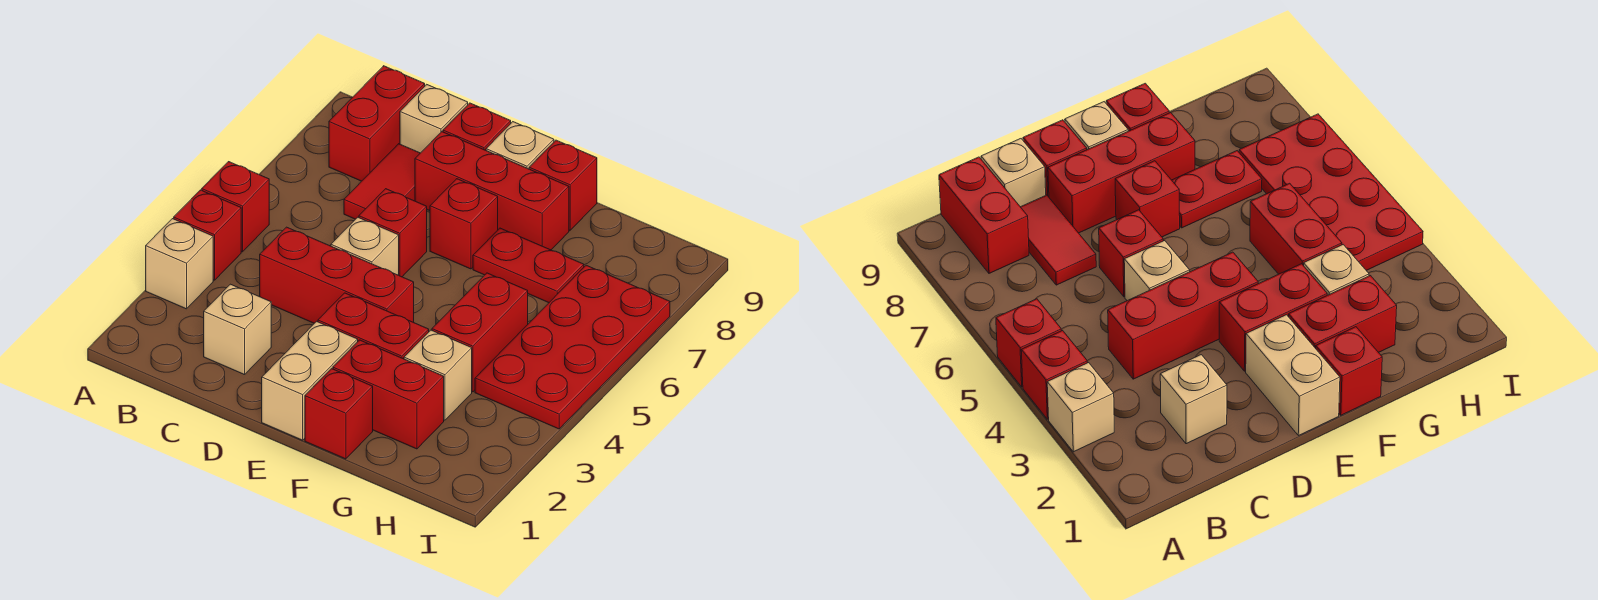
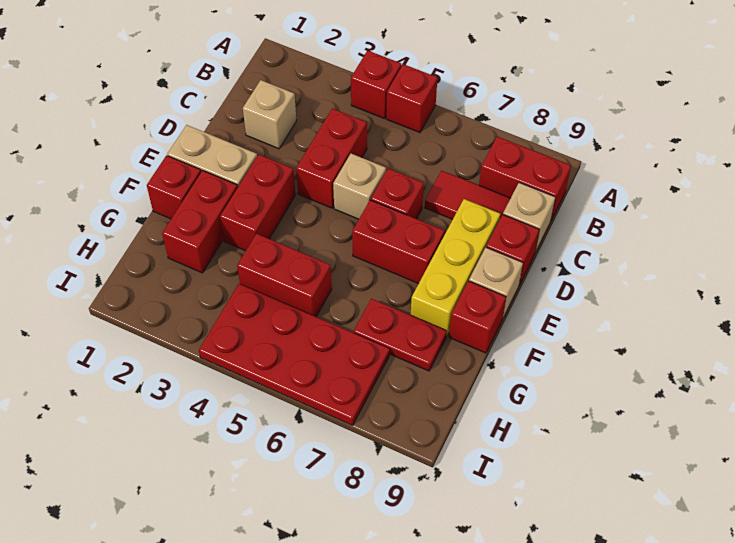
tan 1x1 brick [146,219,213,309] -> none
red 1x3 brick [260,227,414,323] -> red 1x2 brick [296,108,367,208]
red 1x3 brick [415,132,569,250] -> yellow 1x3 brick [411,199,500,336]
red 1x1 brick [430,179,498,269] -> red 1x2 brick [352,200,445,284]
red 1x2 plate [473,228,584,303] -> red 1x2 plate turned to [354,299,447,371]
tan 1x1 brick [404,330,472,420] -> none

